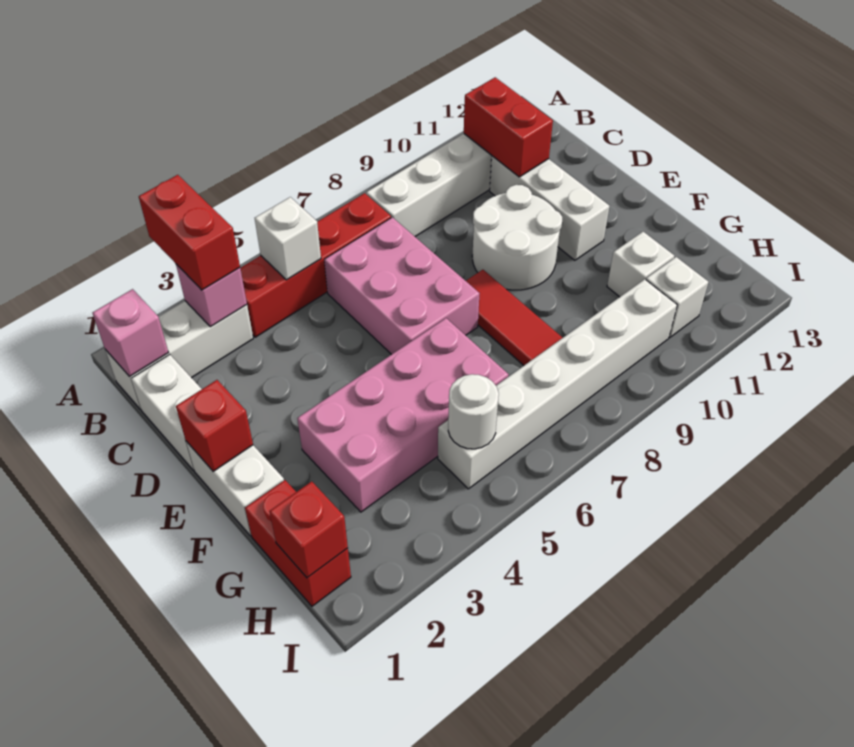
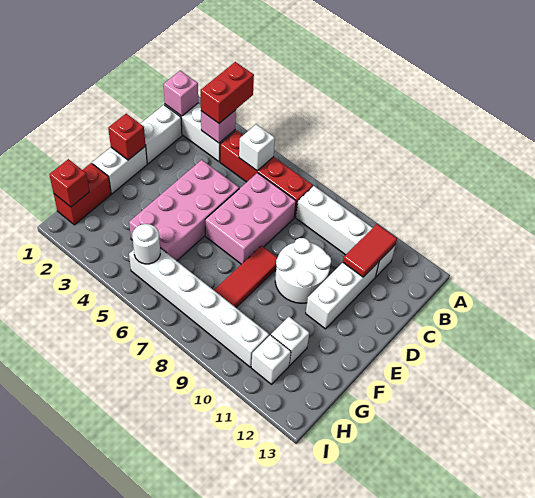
red 1x2 brick [464,77,553,177] -> red 1x2 tile [343,224,397,277]
pink 2x4 brick [297,318,509,512] -> pink 2x4 brick turned to [129,160,239,261]

